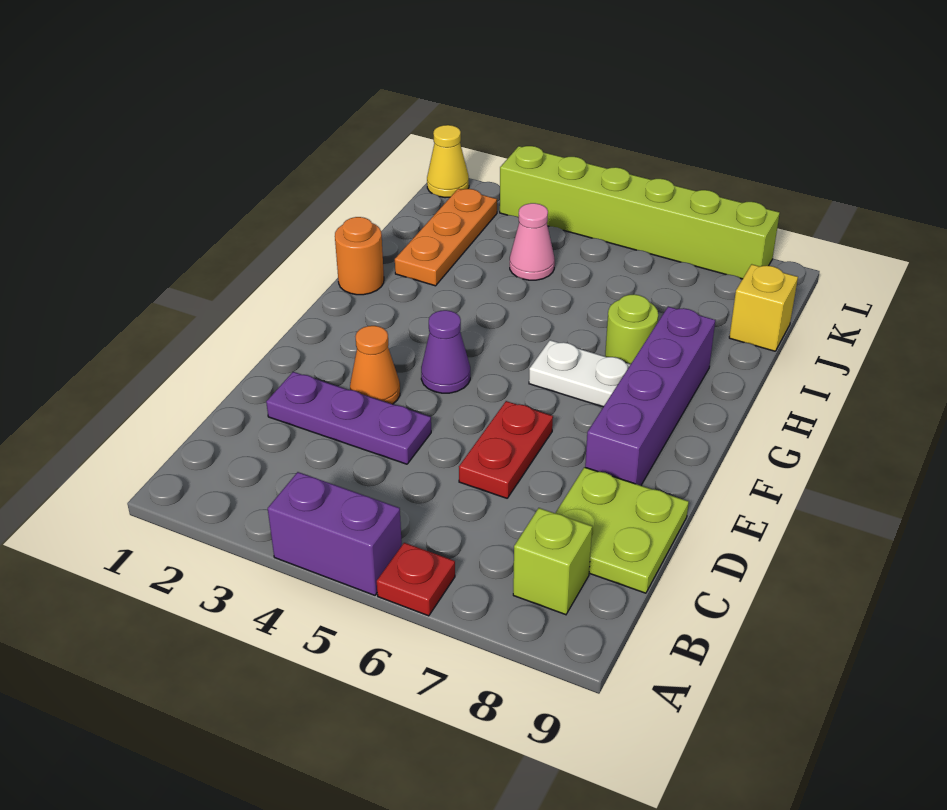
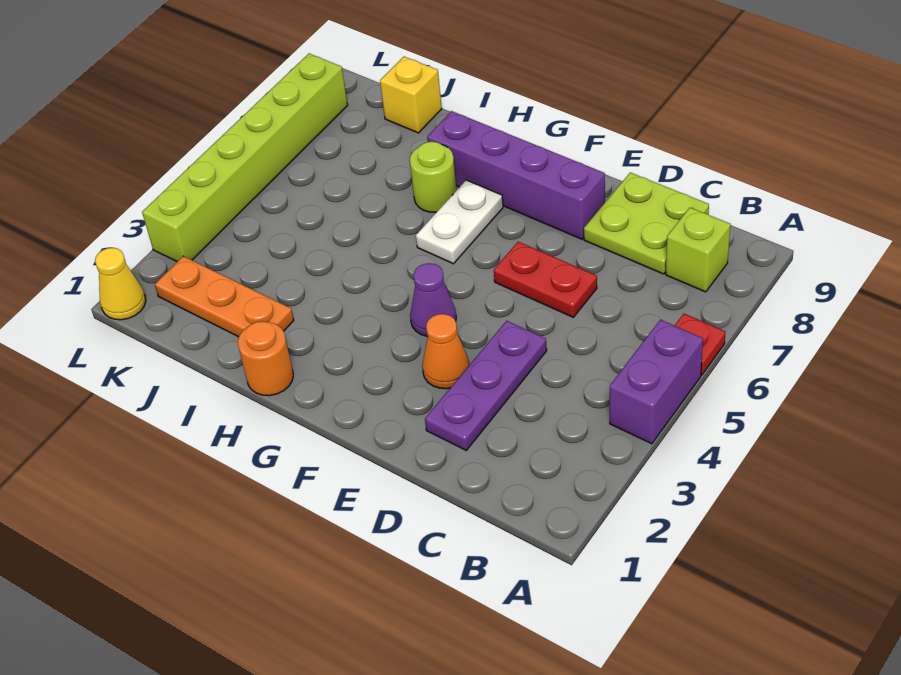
pink 1x1 cone [510,203,555,280] -> none

